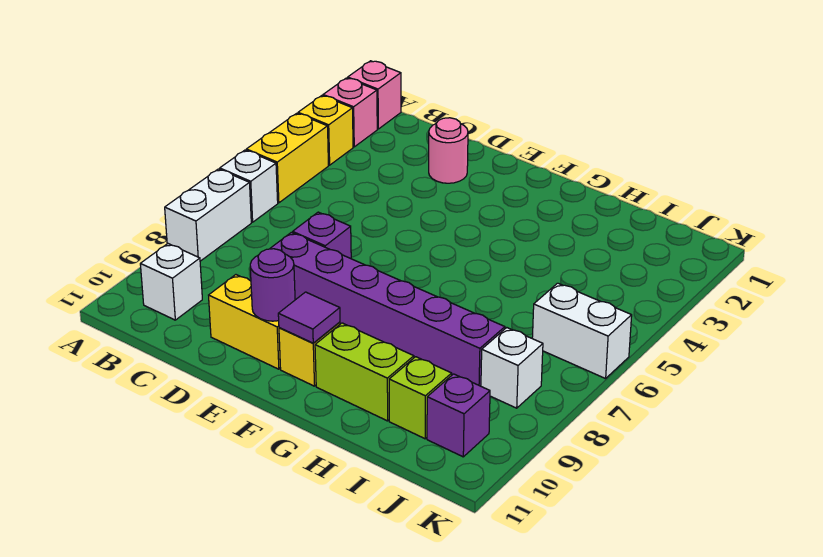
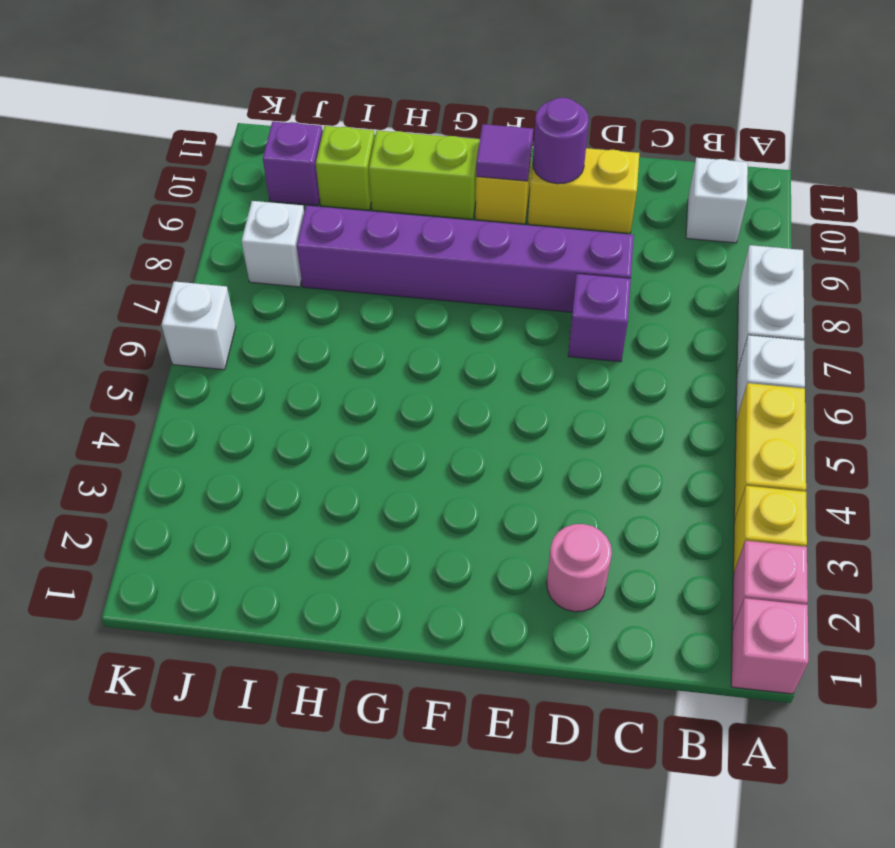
white 1x2 brick [532,283,632,379] -> white 1x1 brick [161,282,236,370]

